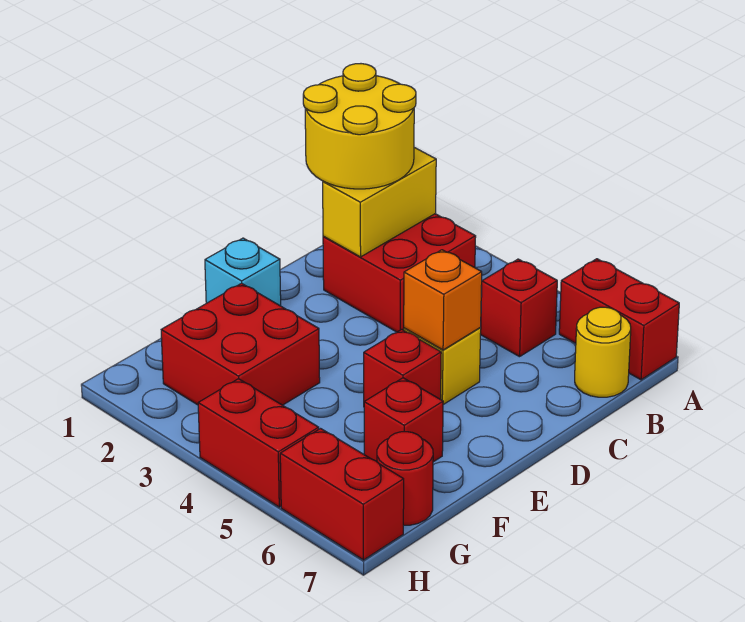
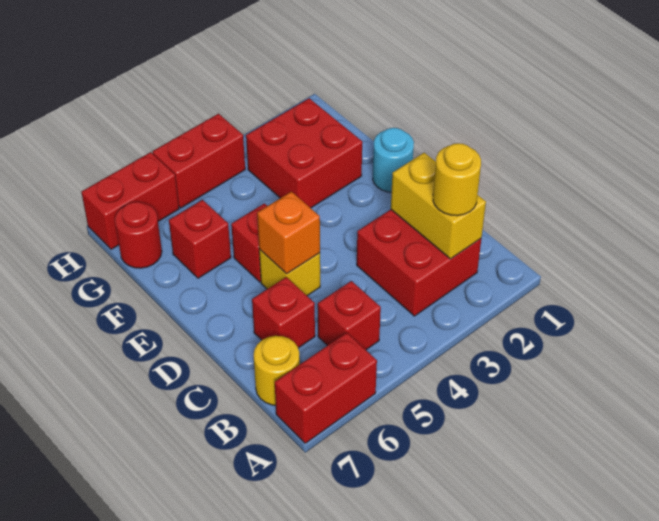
yellow 2x2 round brick [303,64,416,189] -> yellow 1x1 round brick [433,143,481,216]
none -> red 1x1 brick [252,277,315,348]
cyan 1x1 brick [205,238,281,306] -> cyan 1x1 round brick [373,128,414,192]

